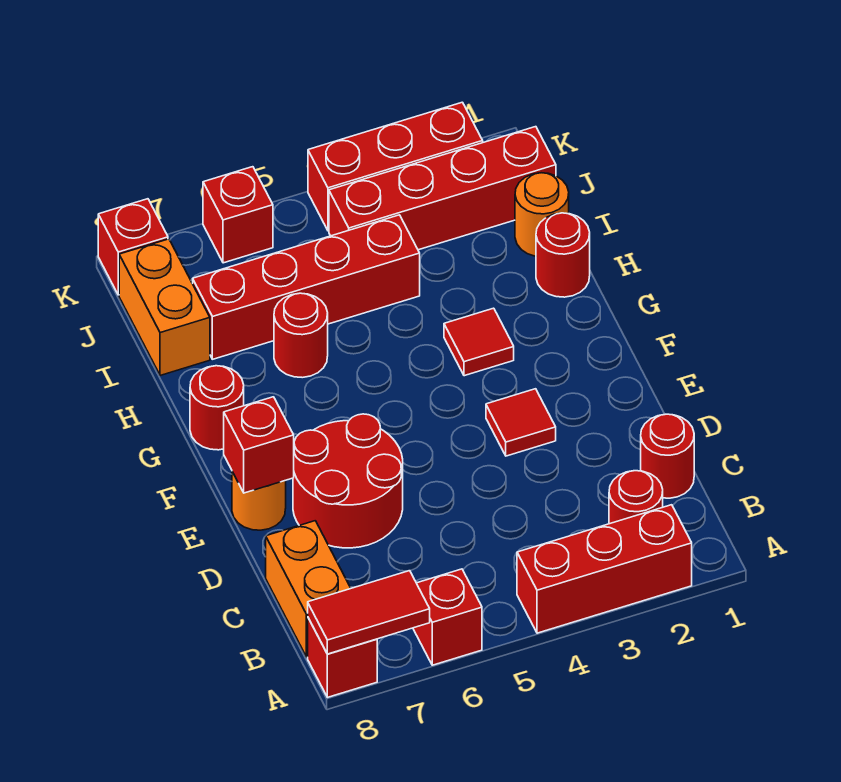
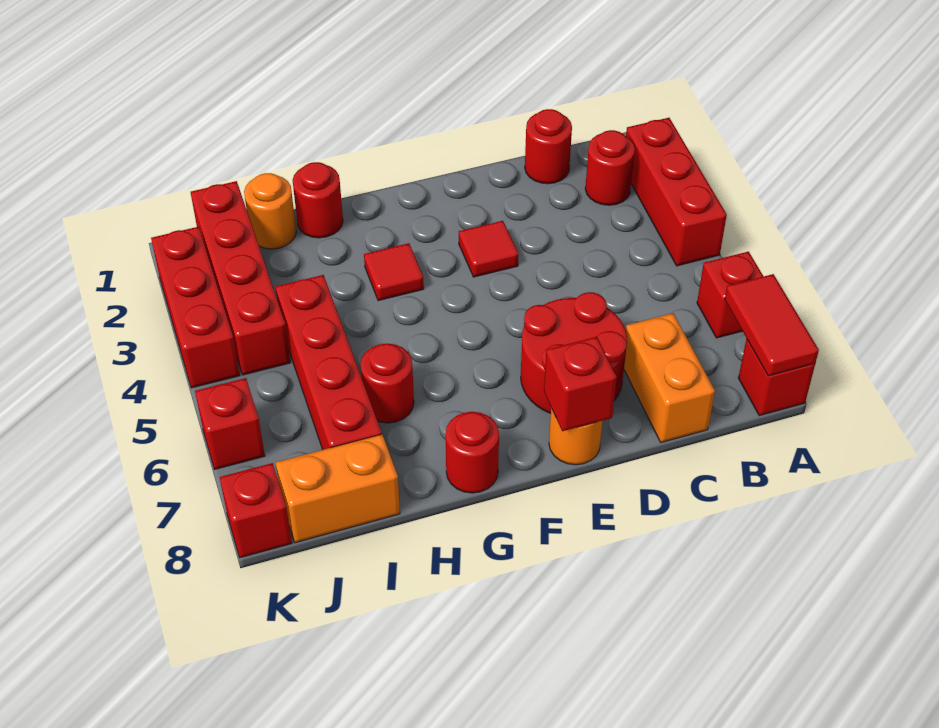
orange 1x2 brick [266,521,351,657] -> orange 1x2 brick turned to [624,313,715,442]

